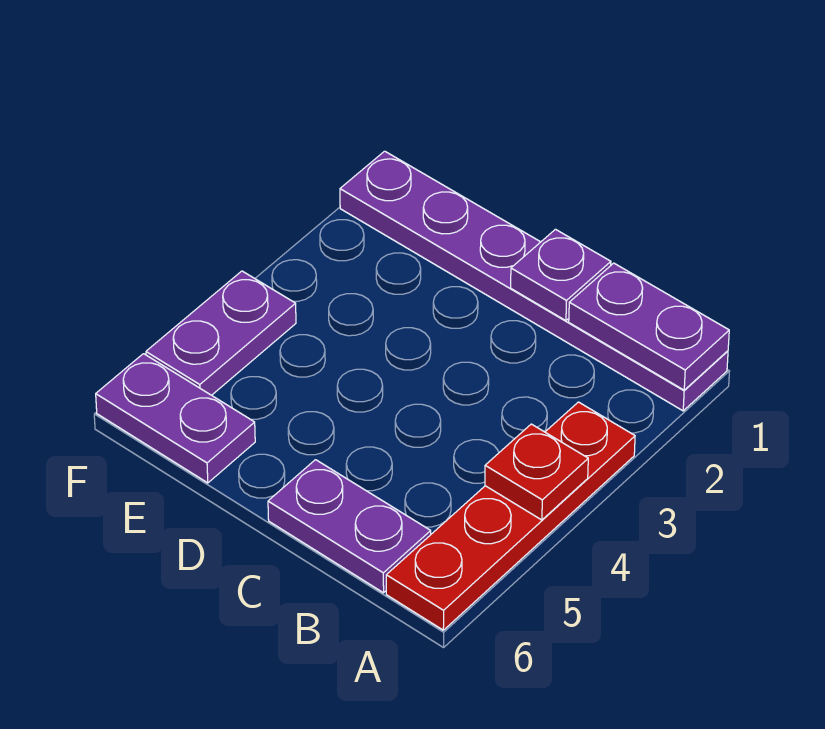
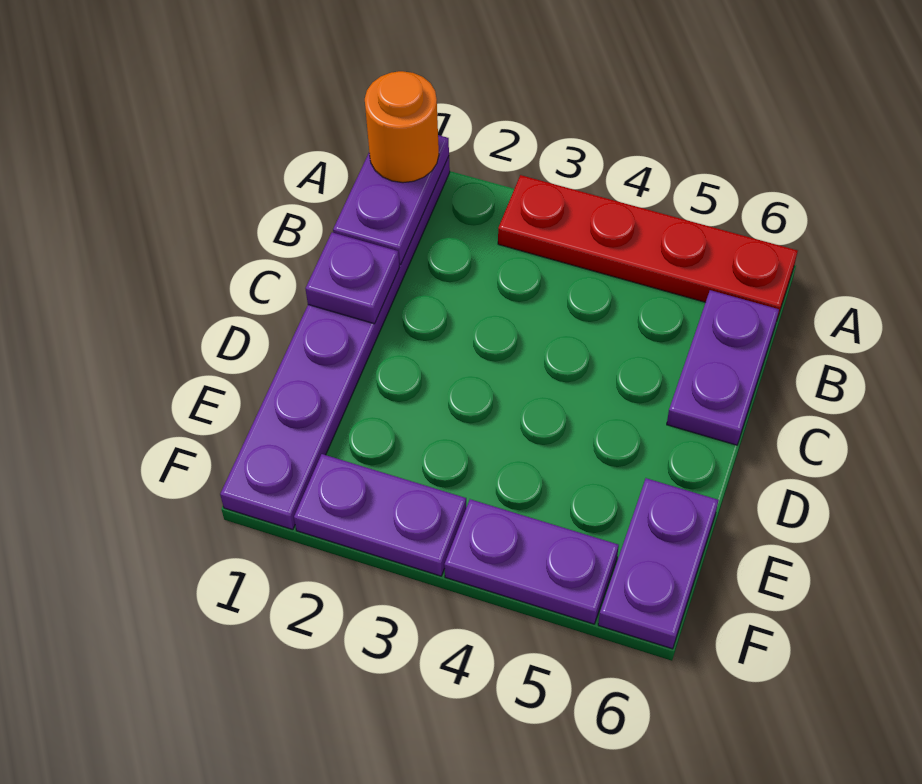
none -> orange 1x1 round brick [365,71,439,183]
red 1x1 plate [485,424,588,520] -> none
none -> purple 1x2 plate [294,454,466,576]

